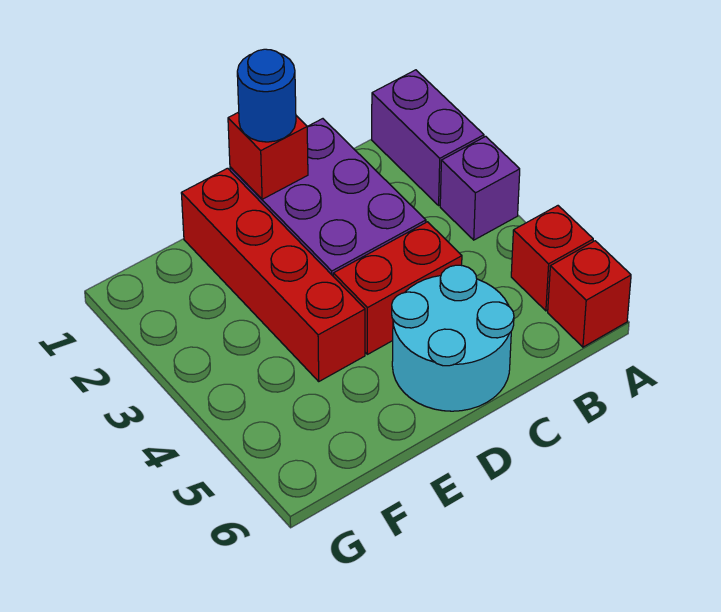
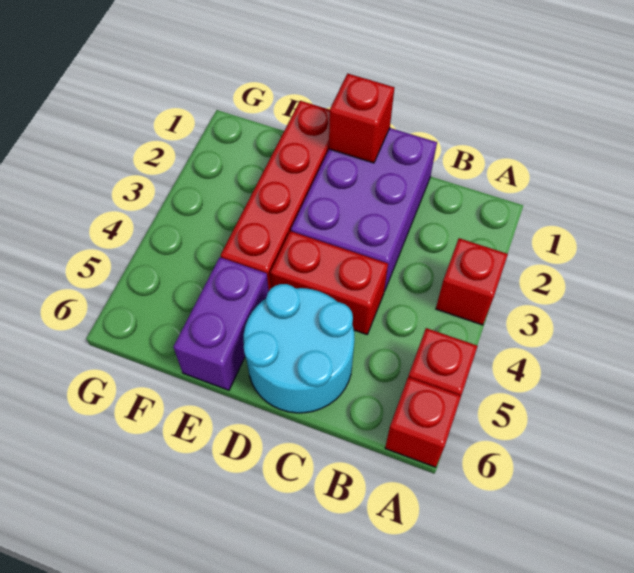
purple 1x2 brick [372,70,484,205] -> purple 1x2 brick moved to [173,257,269,390]
purple 1x1 brick [440,136,520,240] -> red 1x1 brick [436,238,508,325]
blue 1x1 round brick [237,49,296,142] -> none

